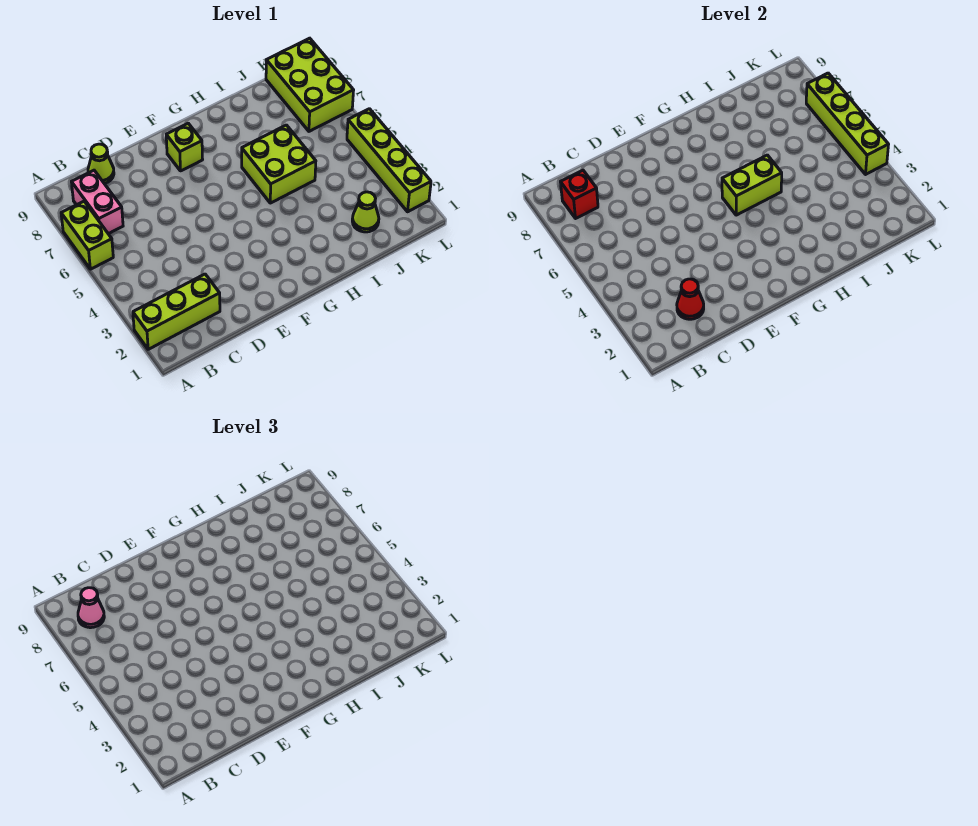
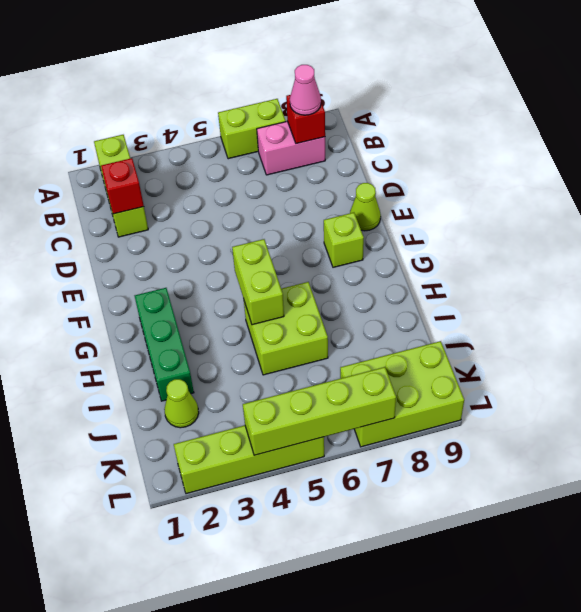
red 1x1 cone [677,279,704,319] -> red 1x1 brick [101,158,144,214]
lime 1x1 cone [88,144,114,183] -> lime 1x1 cone moved to [350,183,381,231]
none -> green 1x3 brick [135,288,194,401]

